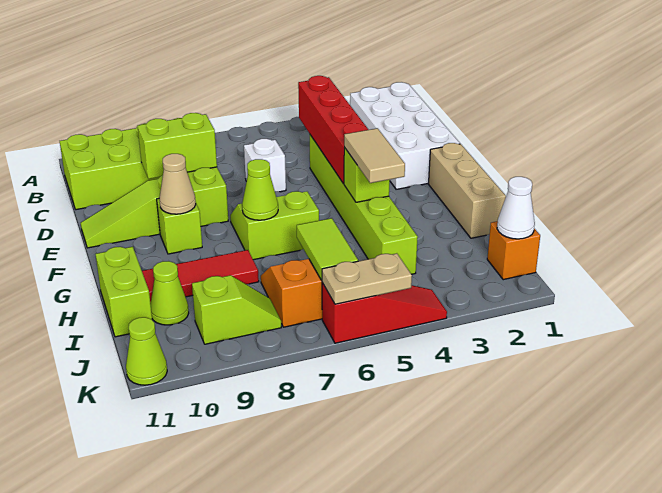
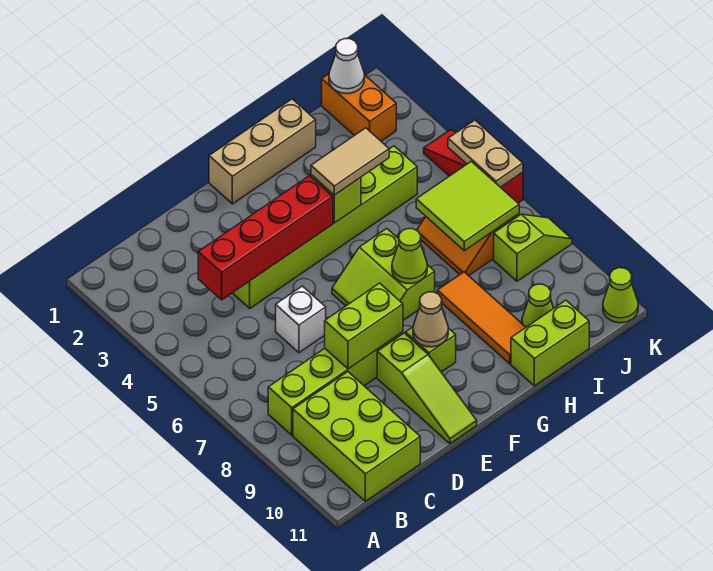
white 2x4 brick [350,82,460,189] -> none
lime 1x2 brick [138,113,217,179] -> lime 1x2 brick turned to [325,283,403,369]
red 1x3 tile [142,250,259,304] -> orange 1x3 tile [437,272,526,364]
lime 1x2 tile [297,218,358,280] -> lime 2x2 tile [416,161,519,251]
orange 1x1 brick [487,221,540,280] -> orange 1x2 brick [322,74,396,141]
lime 1x2 slope [192,275,281,344] -> lime 1x2 slope turned to [494,214,572,281]

